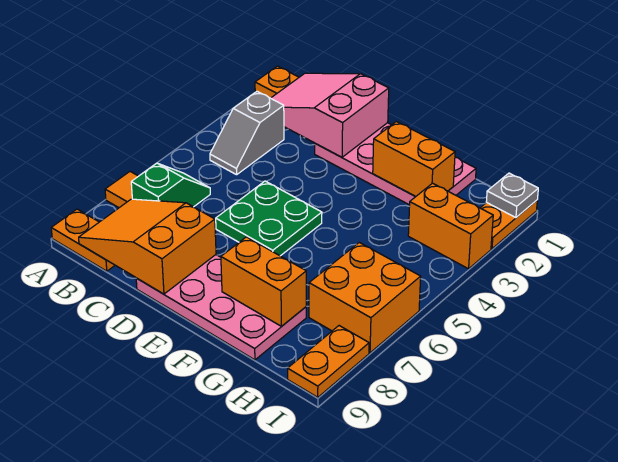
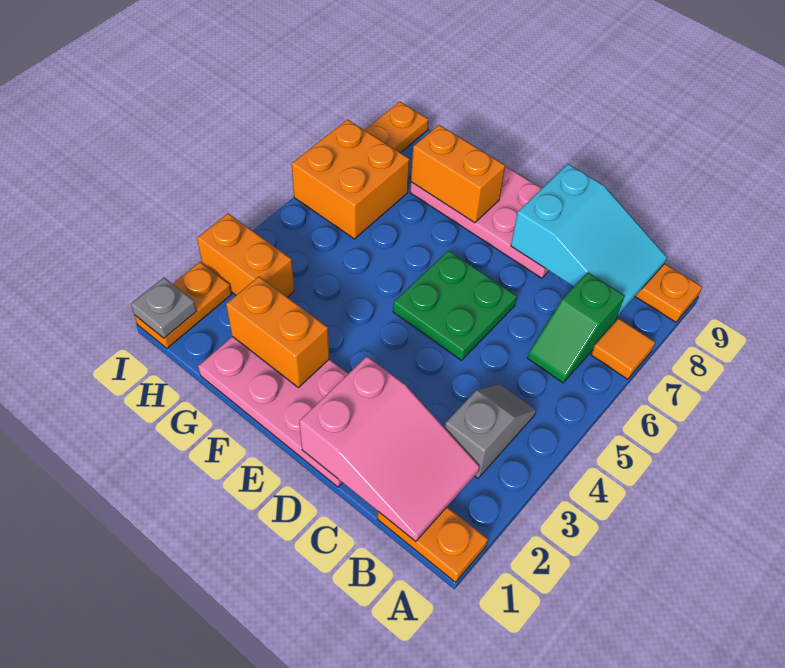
orange 2x3 slope [79,199,216,294] -> cyan 2x3 slope [511,164,667,315]

